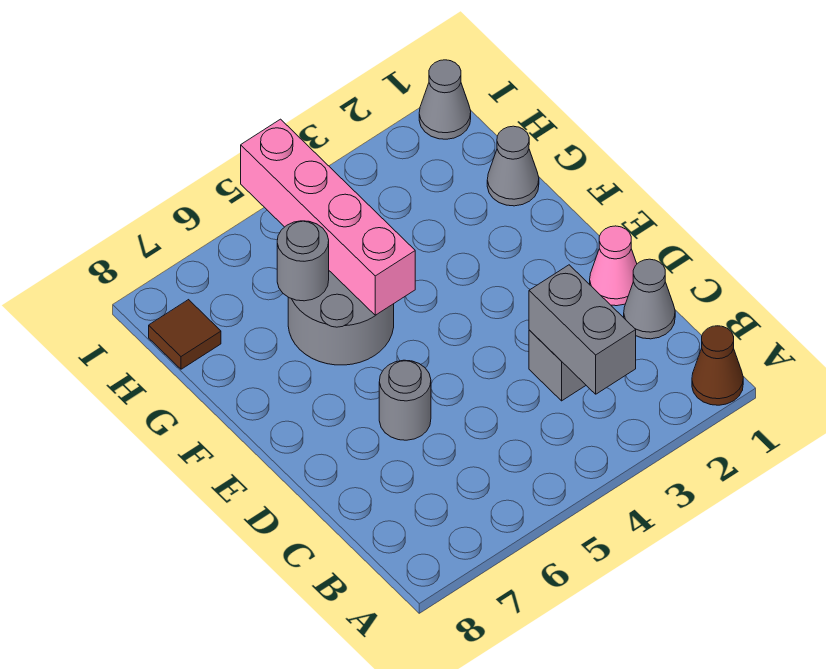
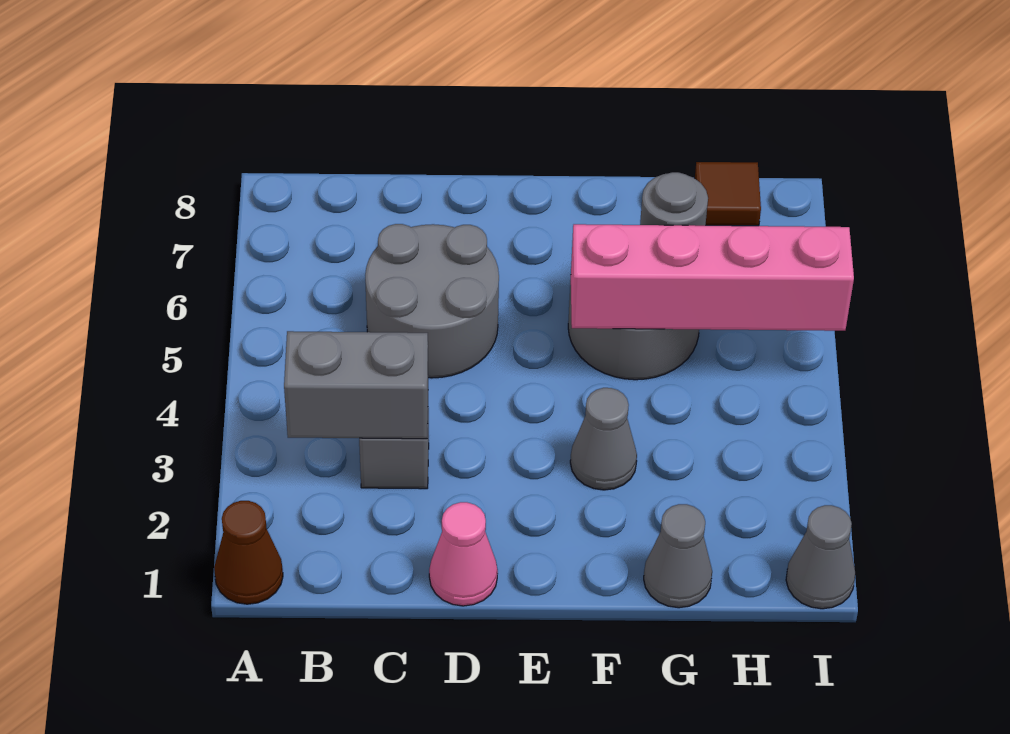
grey 1x1 cone [624,259,675,339] -> grey 1x1 cone moved to [570,388,637,490]
grey 1x1 round brick [379,360,431,440] -> grey 2x2 round brick [365,224,499,378]

